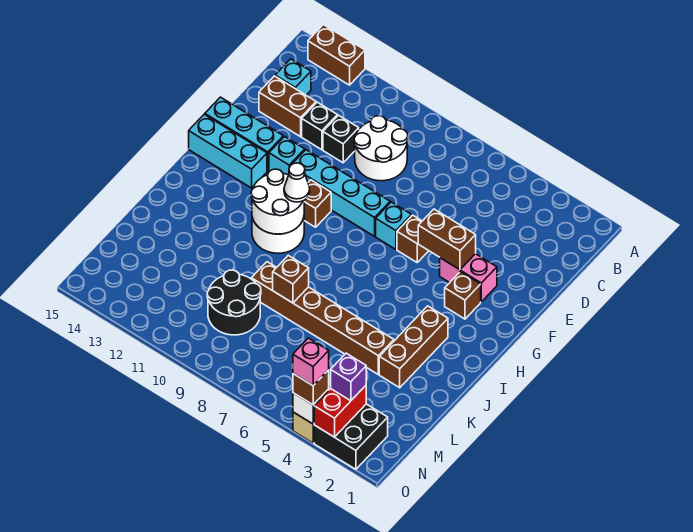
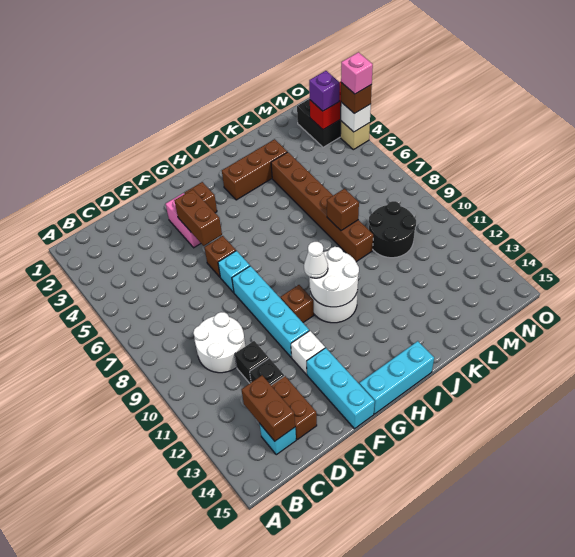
brown 1x2 brick [308,25,365,85] -> brown 1x2 brick moved to [242,375,295,441]
cyan 1x1 brick [269,137,305,175] -> white 1x1 brick [291,331,325,375]
cyan 1x3 brick [189,114,267,188] -> cyan 1x3 brick turned to [359,341,434,414]

